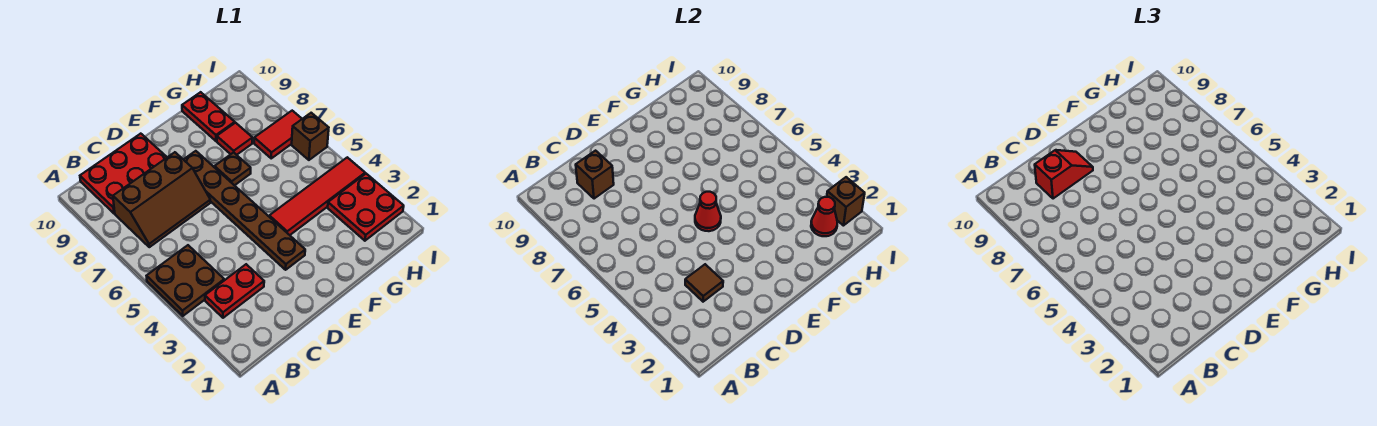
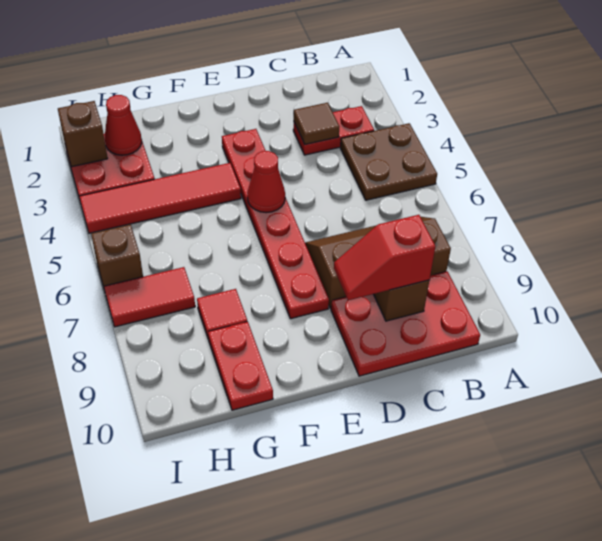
brown 1x6 plate [183,151,305,270] -> red 1x6 plate [222,129,329,319]
brown 1x1 plate [215,152,251,186] -> none

